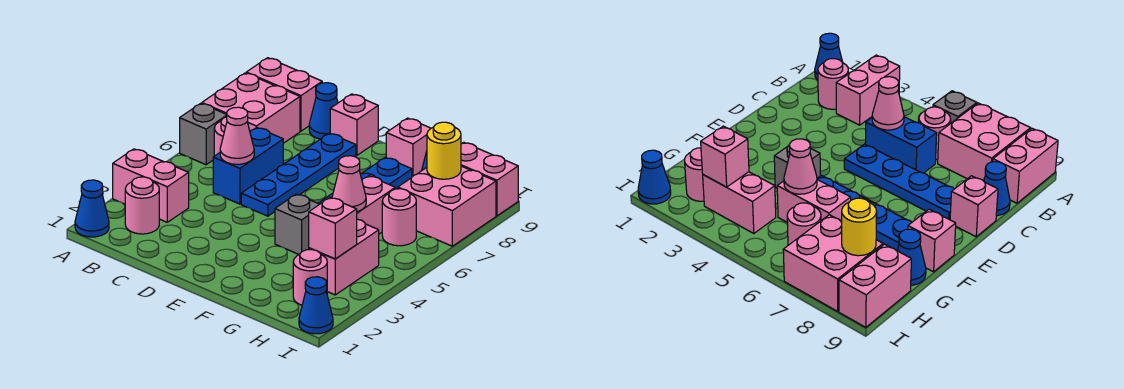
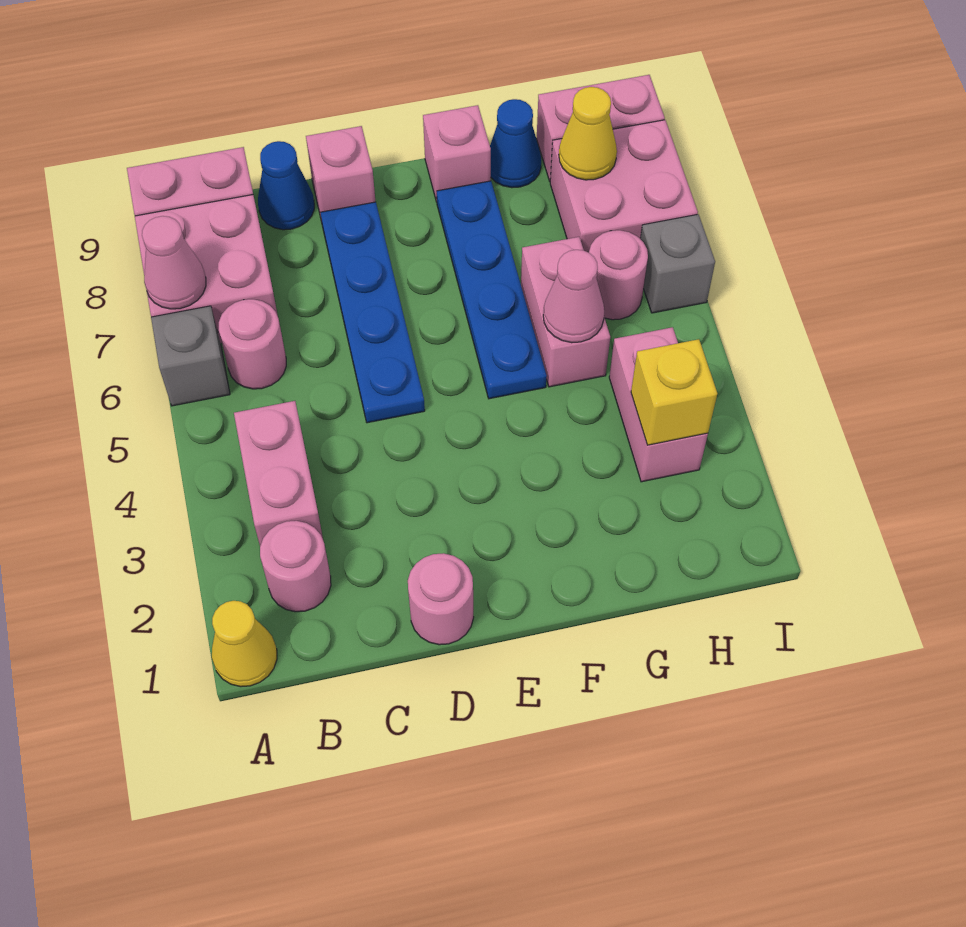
blue 1x1 cone [75,180,109,237] -> yellow 1x1 cone [212,601,277,687]
pink 1x2 brick [113,149,189,222] -> pink 1x2 brick turned to [234,401,323,546]
blue 1x2 brick [213,127,283,204] -> none
pink 1x1 cone [220,107,254,164] -> pink 1x1 cone moved to [142,216,206,309]
grey 1x1 brick [275,194,319,255] -> grey 1x1 brick moved to [640,214,715,313]
pink 1x1 round brick [293,250,327,305] -> pink 1x1 round brick moved to [408,553,474,645]
pink 1x1 brick [309,198,357,259] -> yellow 1x1 brick [631,339,717,445]
yellow 1x1 round brick [427,122,461,179] -> yellow 1x1 cone [559,87,617,180]
blue 1x1 cone [299,277,333,334] -> none

